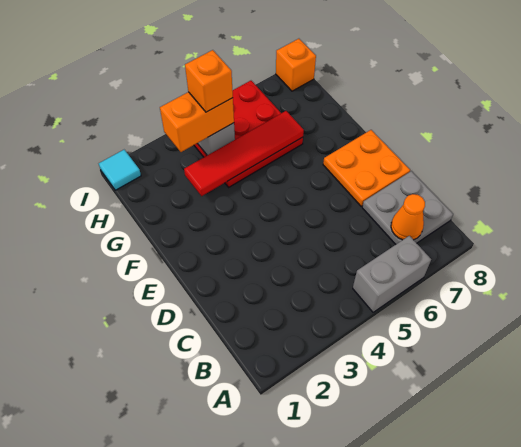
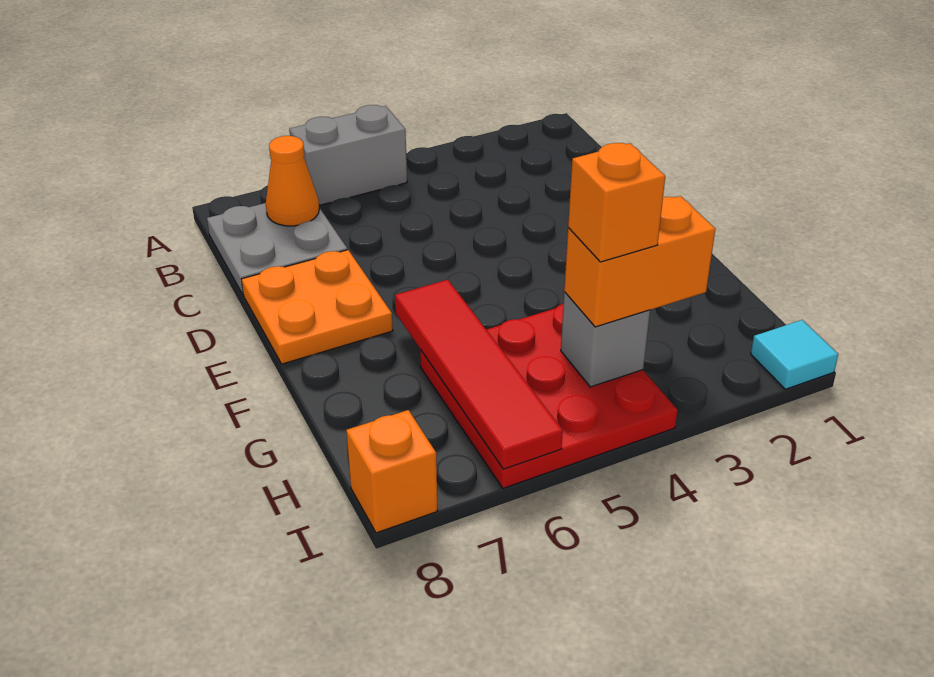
red 1x4 tile [184,111,304,196] -> red 1x4 tile turned to [395,280,563,469]

